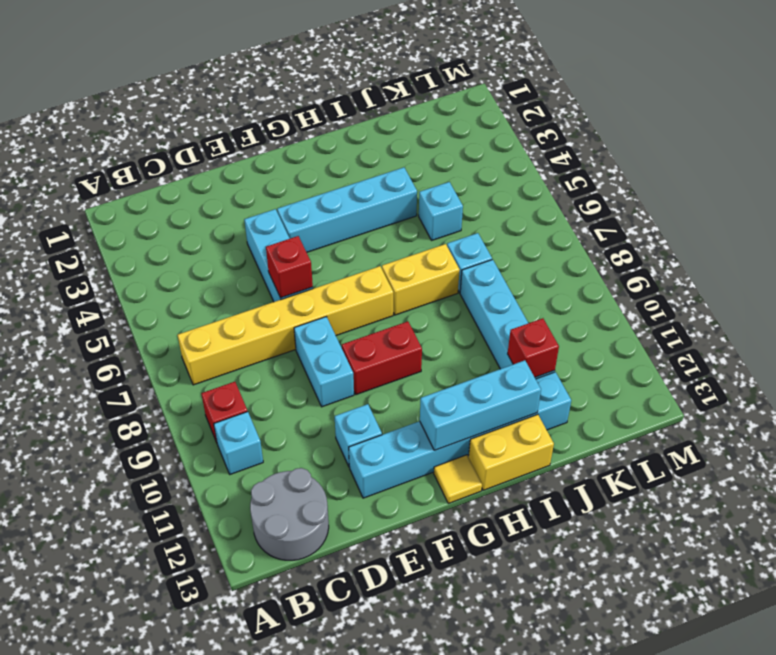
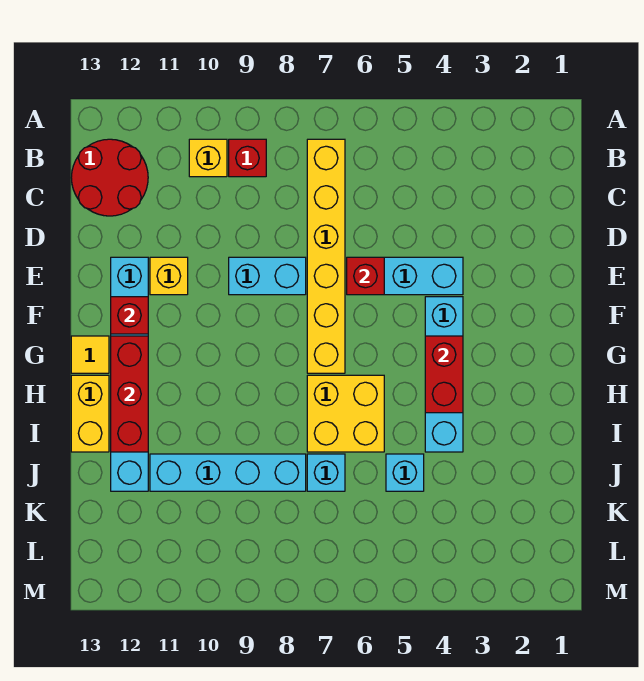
cyan 1x1 brick [214,412,263,474] -> yellow 1x1 brick [189,139,227,177]
grey 2x2 round brick [250,468,329,560] -> red 2x2 round brick [71,139,148,216]
cyan 1x1 brick [335,404,382,466] -> yellow 1x1 brick [150,257,188,295]
red 1x2 brick [342,321,422,395] -> red 1x2 brick moved to [425,336,463,413]
cyan 1x3 brick [420,360,541,450] -> red 1x3 brick [111,336,148,452]
yellow 1x2 brick [382,244,460,315] -> yellow 2x2 brick [307,375,384,452]
red 1x1 brick [508,318,559,377] -> red 1x1 brick moved to [111,297,148,334]

